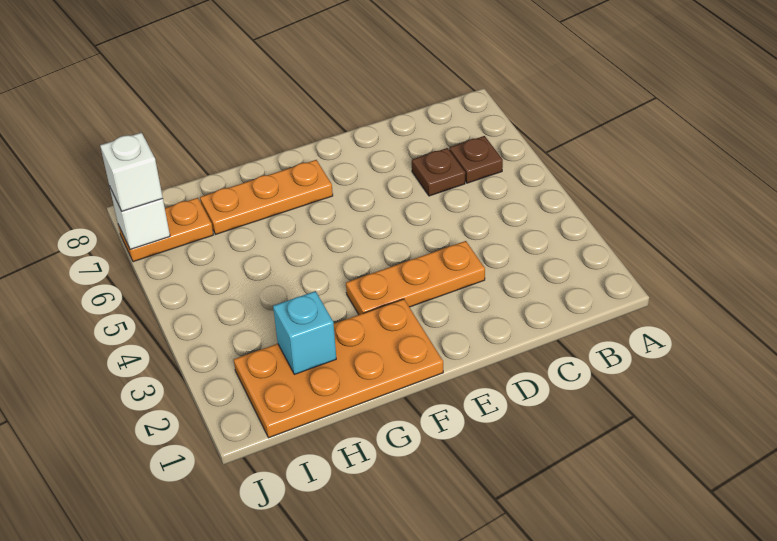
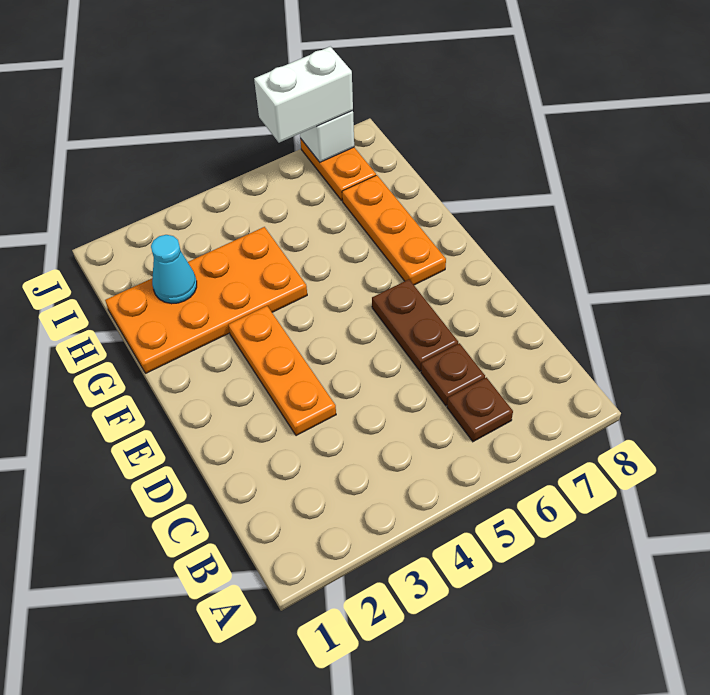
none -> brown 1x2 plate [372,279,458,371]
orange 2x4 plate [234,299,443,438] -> orange 2x4 plate turned to [105,227,307,373]
cyan 1x1 brick [273,291,336,374] -> cyan 1x1 cone [151,235,197,304]
white 1x1 brick [100,133,163,211] -> white 1x2 brick [254,47,353,143]

